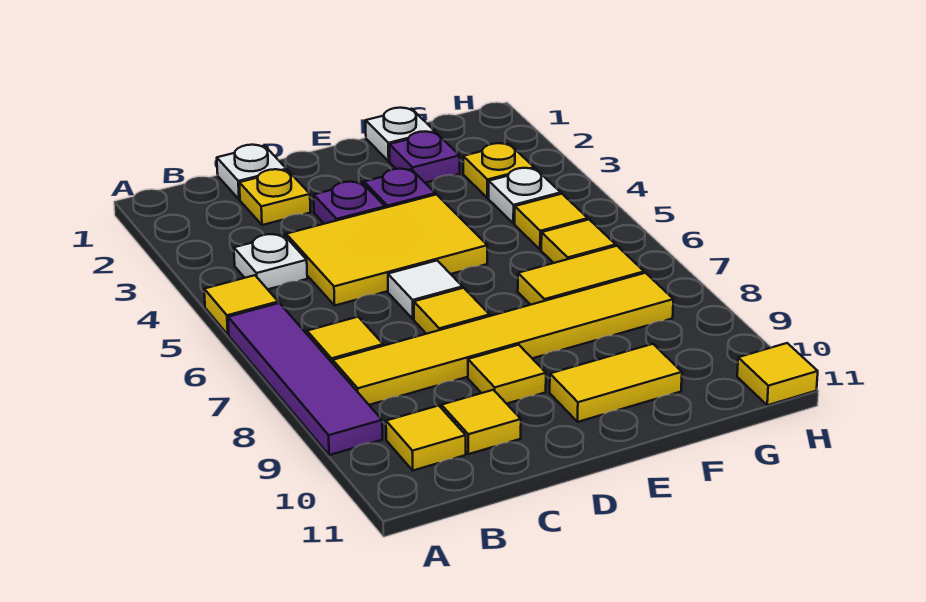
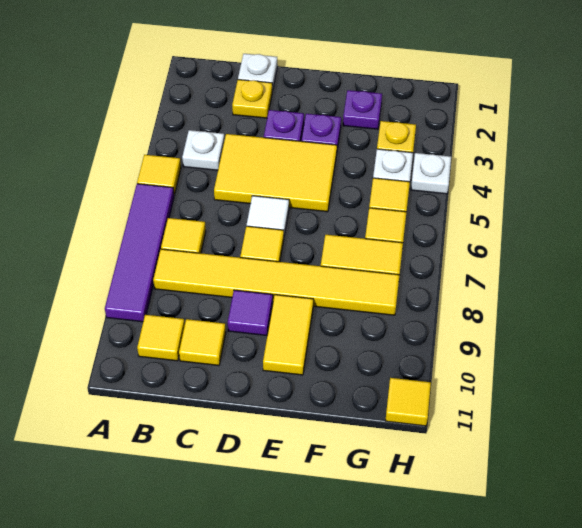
yellow 1x1 tile [468,345,546,404] -> purple 1x1 tile [228,290,273,336]
yellow 1x2 tile [550,344,682,422] -> yellow 1x2 tile turned to [263,295,313,375]
white 1x1 plate [366,108,435,161] -> white 1x1 plate moved to [411,153,451,194]

